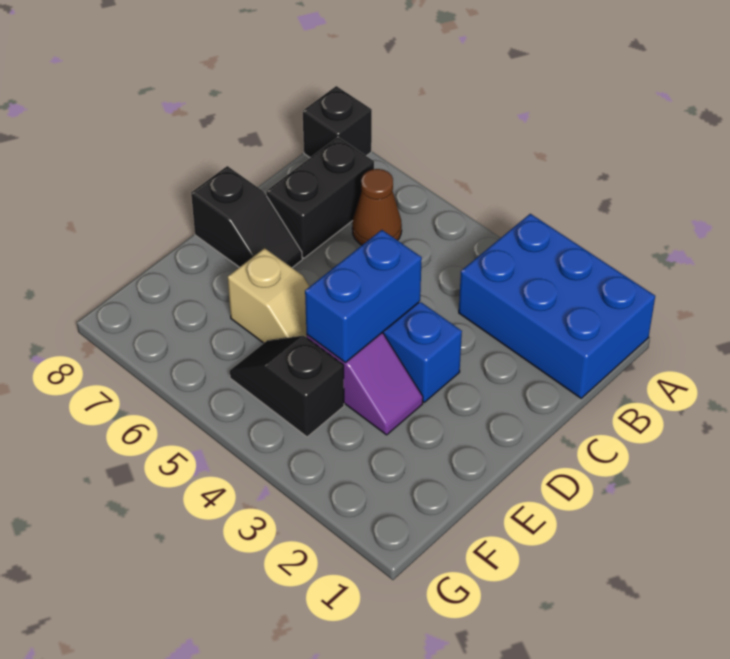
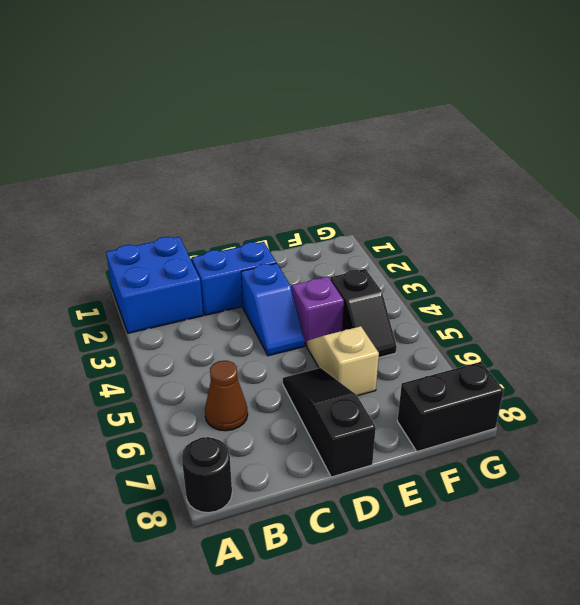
blue 2x3 brick [459,214,655,398] -> blue 2x2 brick [106,237,203,333]
black 1x1 brick [303,86,372,158] -> black 1x1 round brick [182,437,232,513]
black 1x2 brick [266,137,374,258] -> black 1x2 brick moved to [397,362,504,452]
blue 1x2 brick [305,230,422,362] -> blue 1x2 brick moved to [192,242,276,315]
black 1x2 slope [191,166,302,268] -> black 1x3 slope [283,368,376,477]

